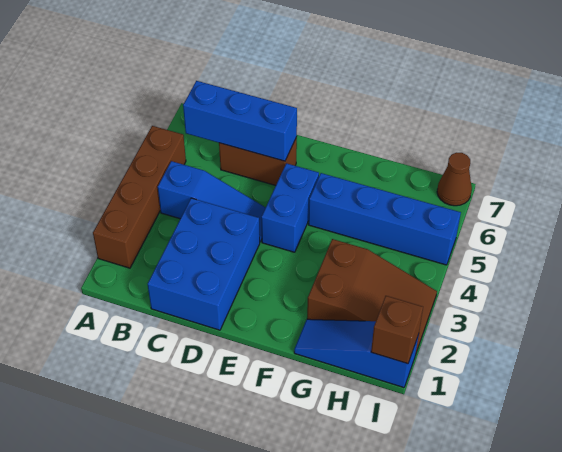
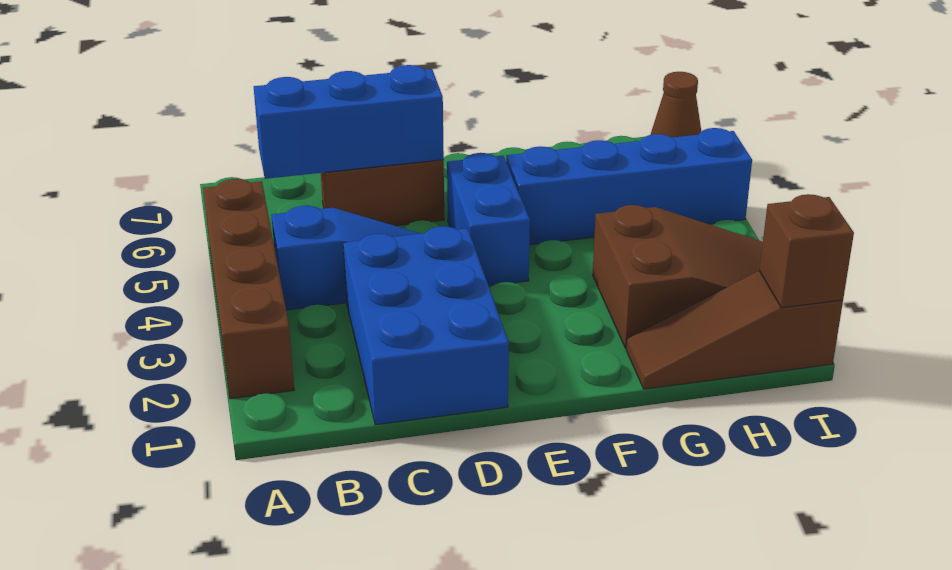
blue 1x3 slope [294,319,419,388] -> brown 1x3 slope [626,271,843,389]

